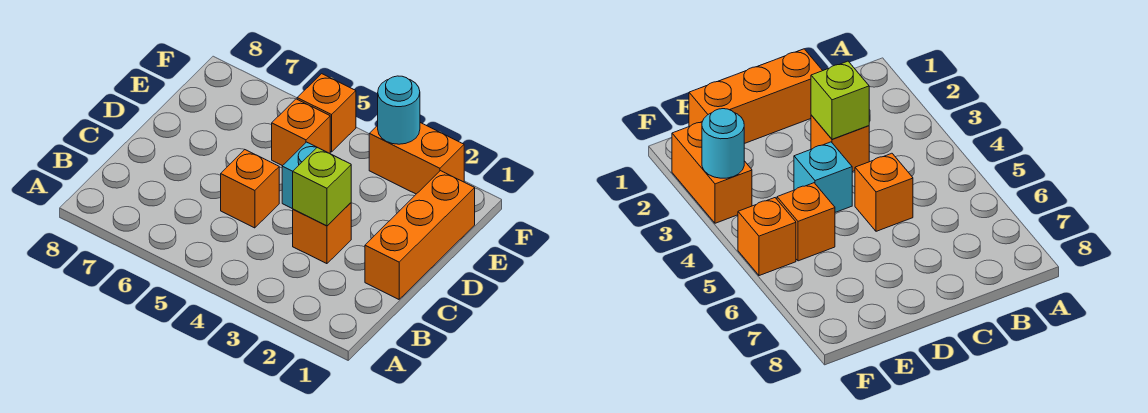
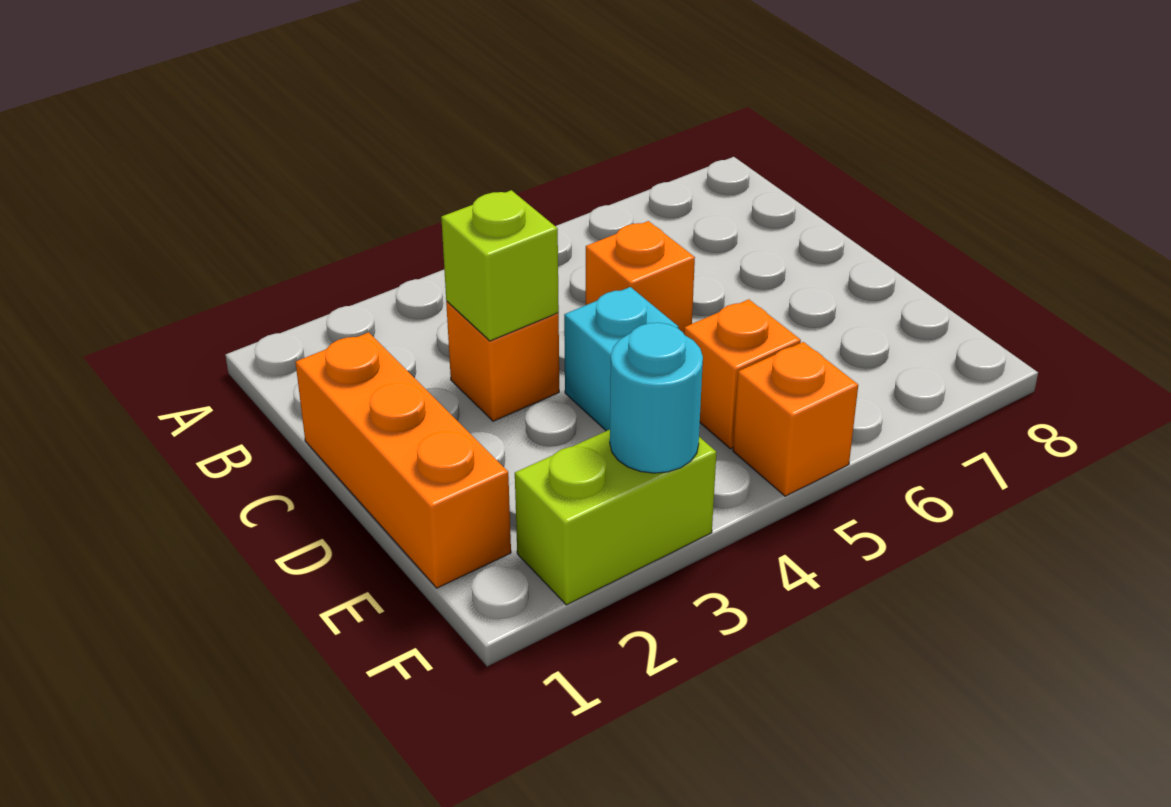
orange 1x2 brick [369,123,464,194] -> lime 1x2 brick [515,430,716,605]

